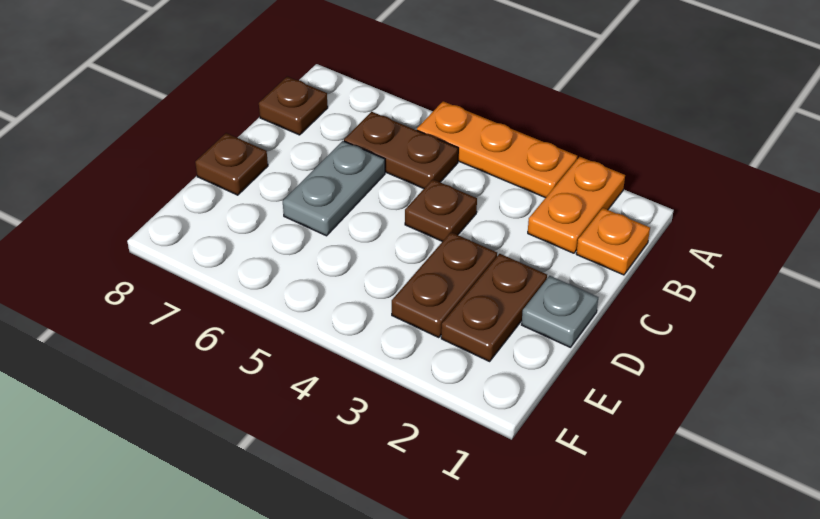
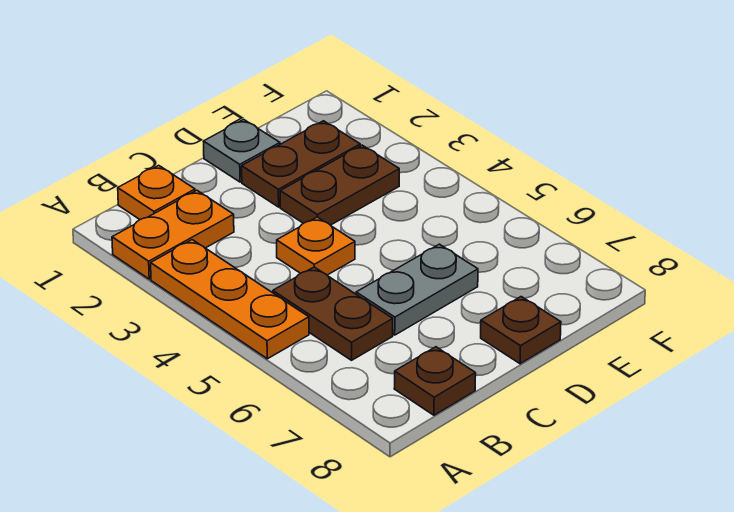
brown 1x1 plate [405,179,477,242] -> orange 1x1 plate [277,217,355,275]

